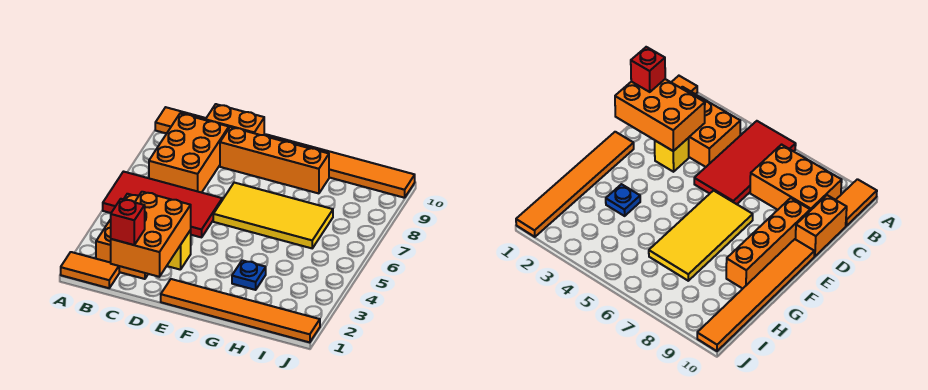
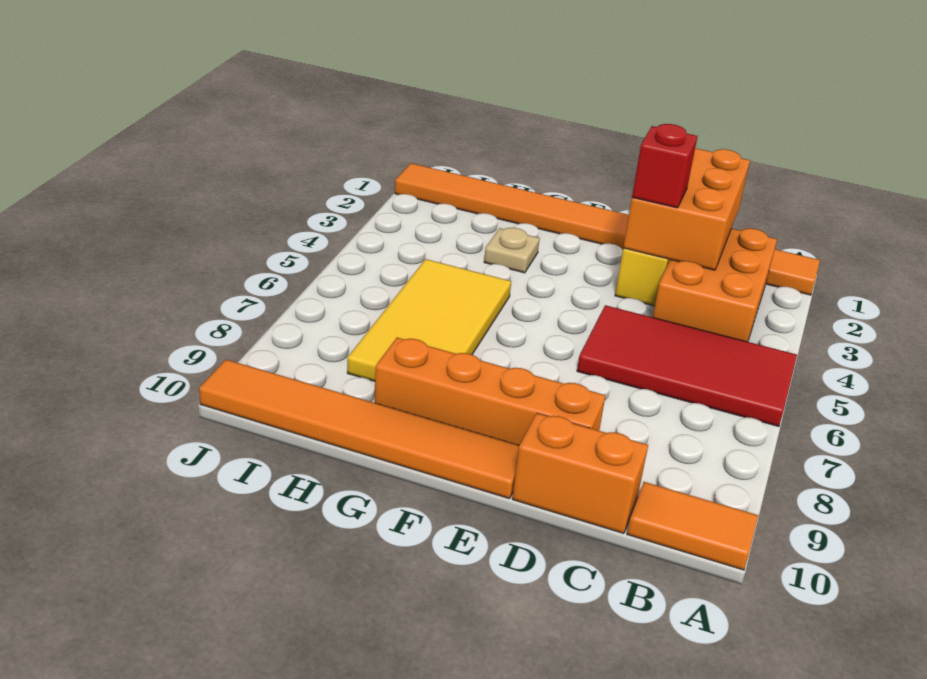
orange 2x3 brick [149,113,229,193] -> none
red 1x1 brick [111,199,145,245] -> red 1x1 brick moved to [632,124,698,208]
yellow 2x4 tile [213,183,333,248] -> yellow 2x4 tile turned to [347,259,511,381]
blue 1x1 plate [232,260,266,290] -> tan 1x1 plate [484,228,540,273]

